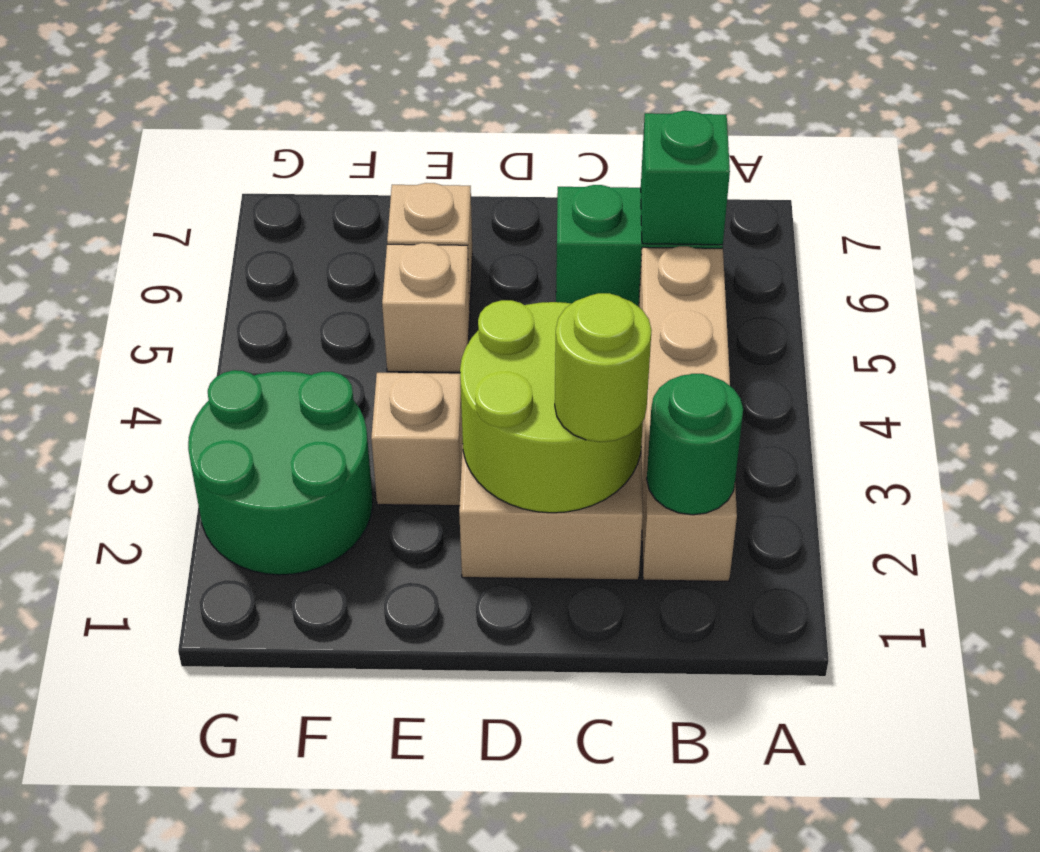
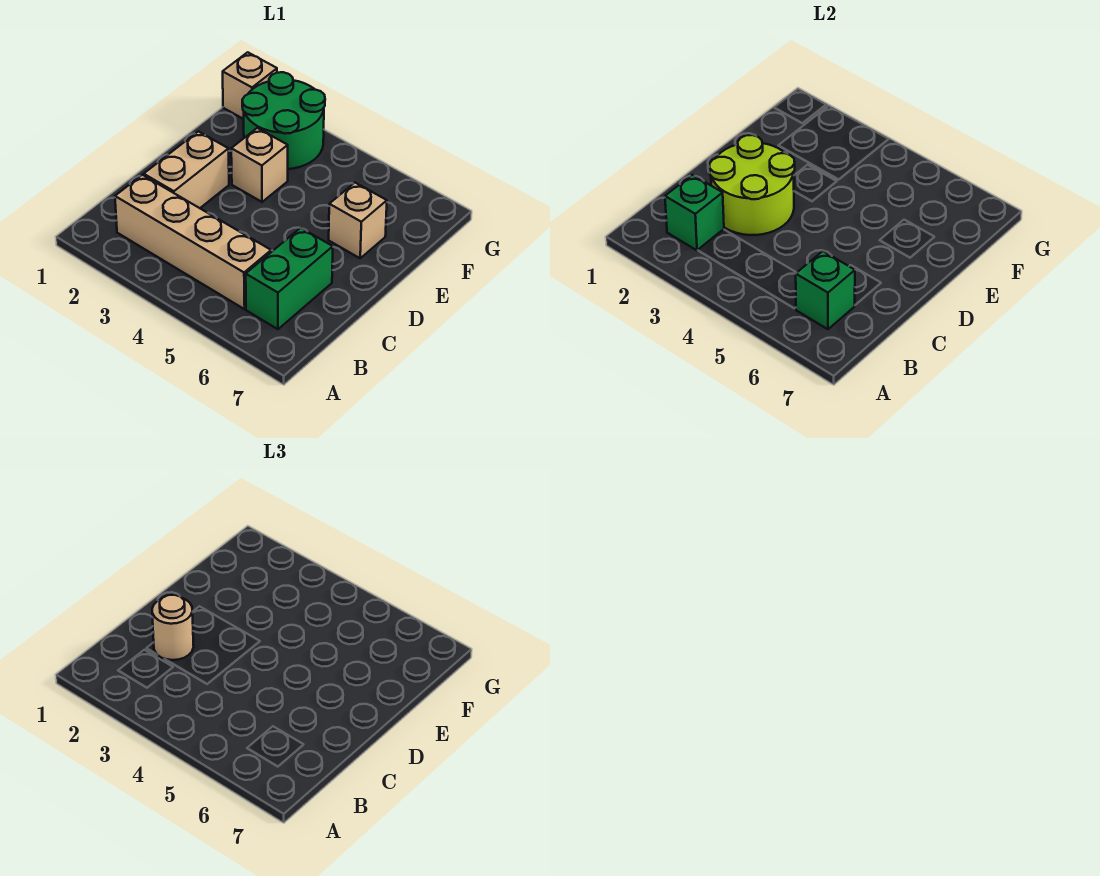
green 1x1 round brick [647,374,743,515] -> green 1x1 brick [665,175,724,250]
lime 1x1 round brick [555,293,651,442] -> tan 1x1 round brick [152,595,194,660]
tan 1x1 brick [382,243,470,373] -> tan 1x1 brick moved to [223,52,277,119]

